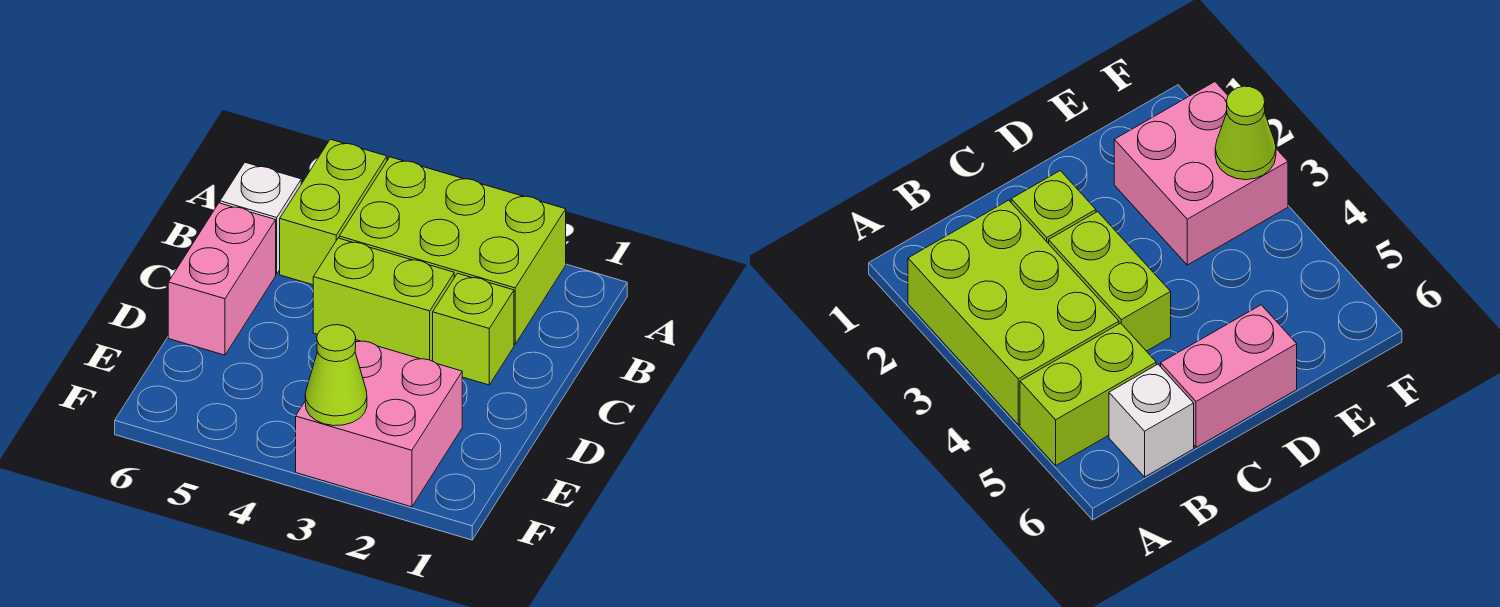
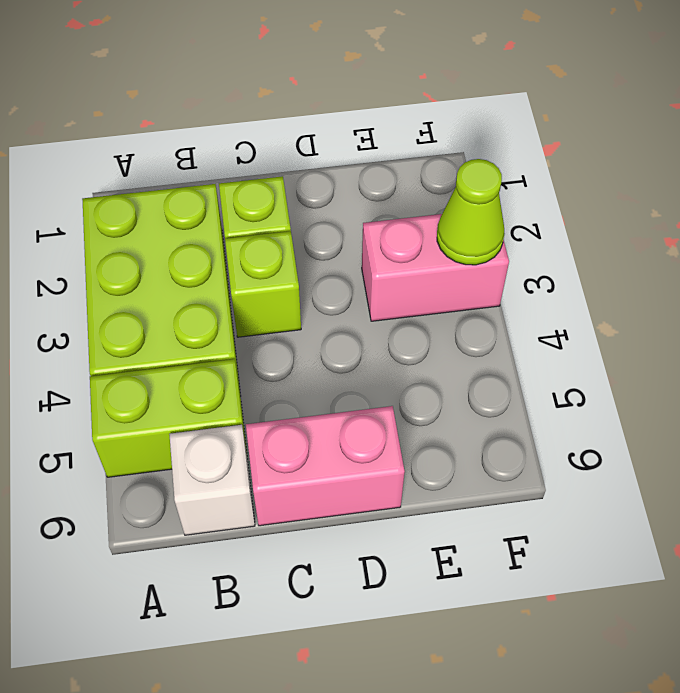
lime 1x2 brick [313,238,454,361] -> lime 1x1 brick [225,231,301,337]
pink 2x2 brick [296,340,462,507] -> pink 1x2 brick [362,214,509,321]

